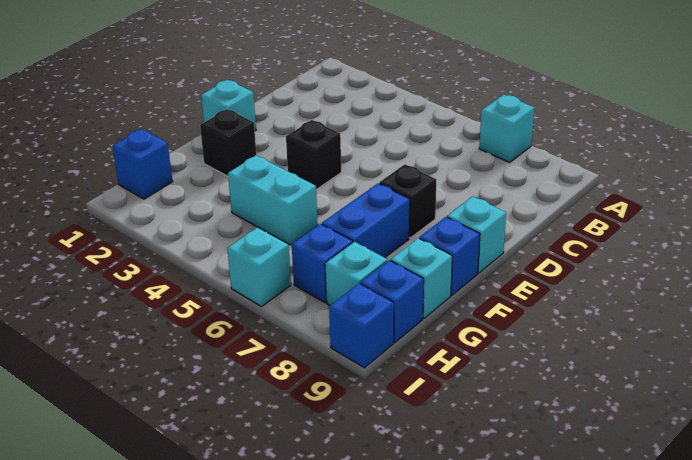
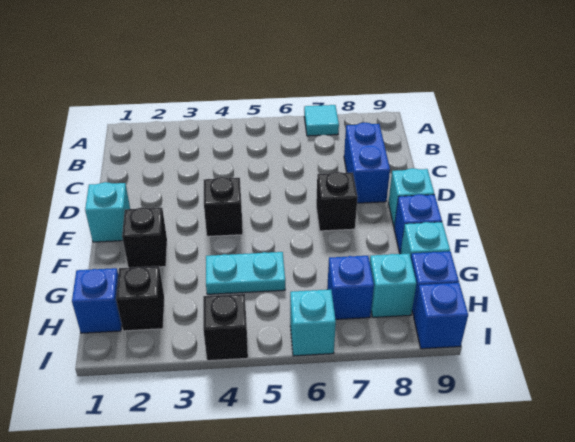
cyan 1x1 brick [479,95,534,162] -> cyan 1x1 tile [304,105,339,136]
blue 1x2 brick [322,184,410,258] -> blue 1x2 brick moved to [344,123,390,203]
cyan 1x2 brick [228,155,318,245] -> cyan 1x2 plate [206,252,285,294]
none -> black 1x1 brick [116,266,164,331]
none -> black 1x1 brick [203,294,248,361]

